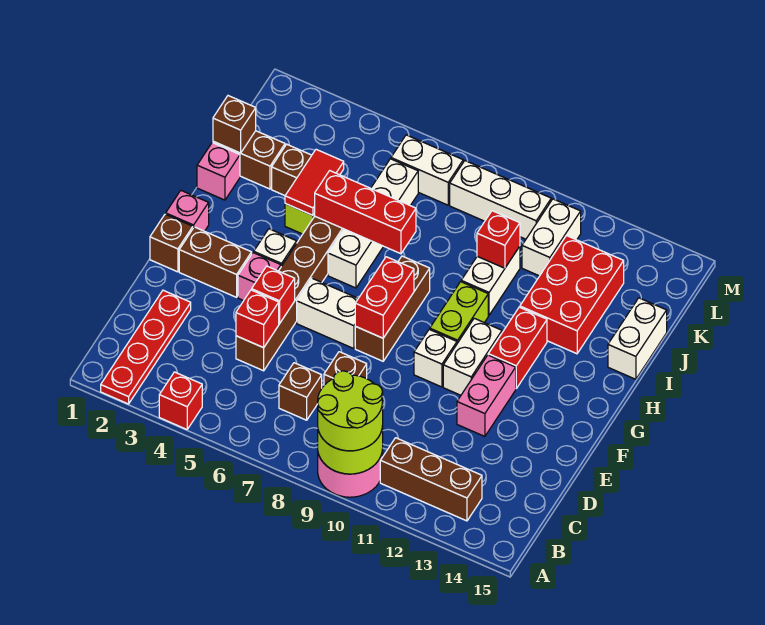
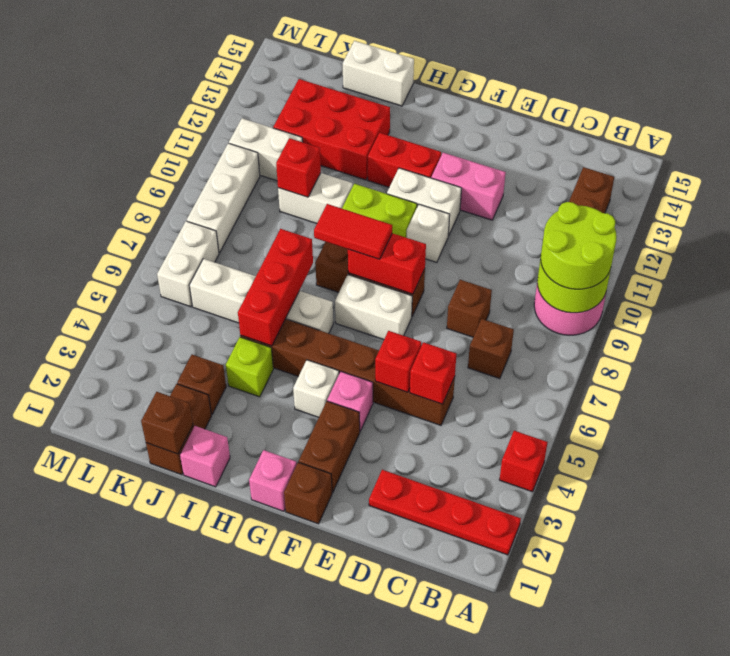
white 1x2 brick [297,278,358,349] -> white 1x2 brick turned to [335,275,412,340]
red 1x2 tile [285,149,344,215] -> red 1x2 tile moved to [314,204,392,259]

